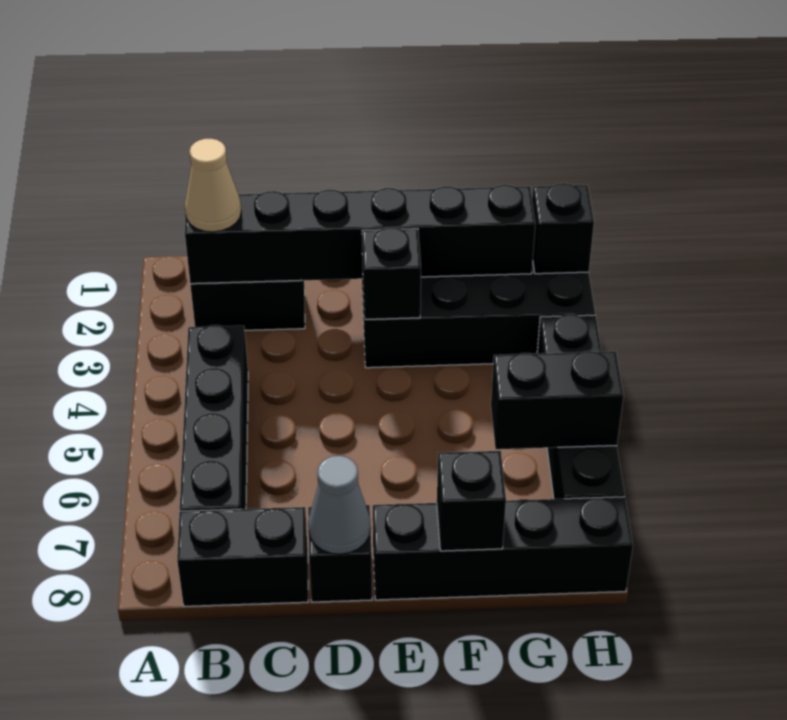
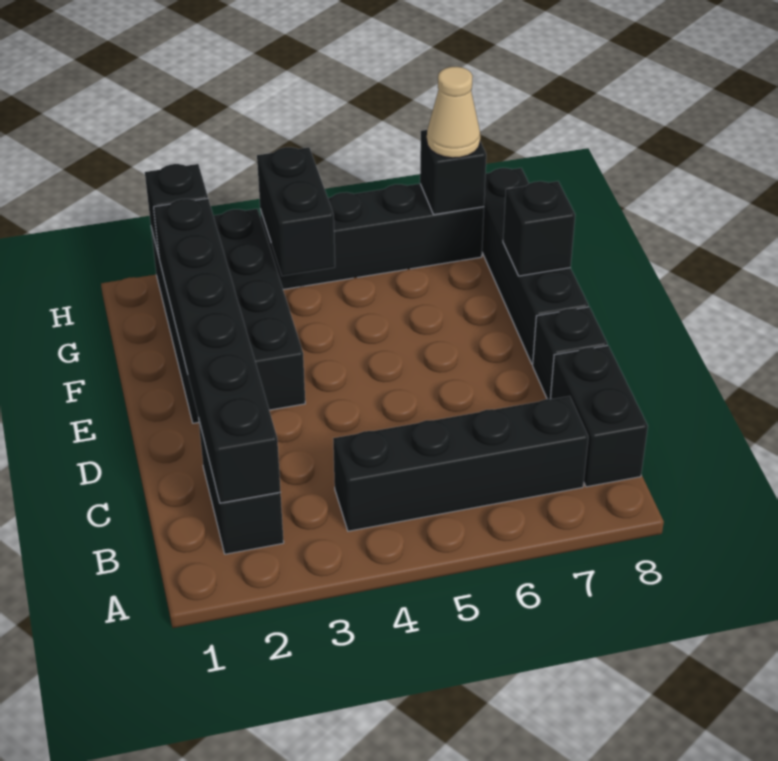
tan 1x1 cone [185,139,241,232] -> tan 1x1 cone moved to [427,67,480,158]
grey 1x1 cone [308,456,371,554] -> none
black 1x1 brick [362,227,421,319] -> black 1x1 brick moved to [420,130,486,214]
black 1x2 brick [491,351,624,449] -> black 1x2 brick moved to [257,147,335,276]

